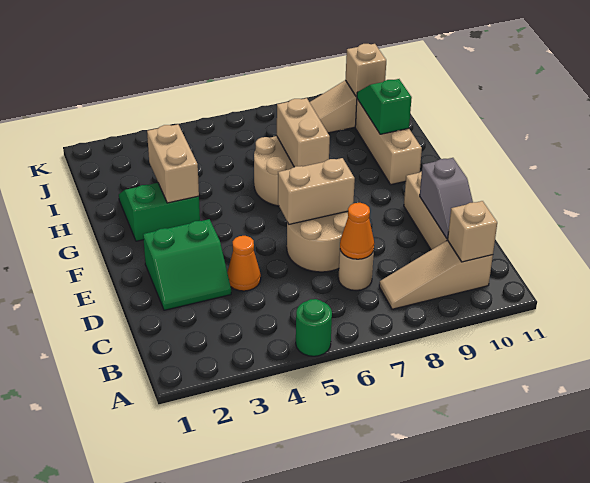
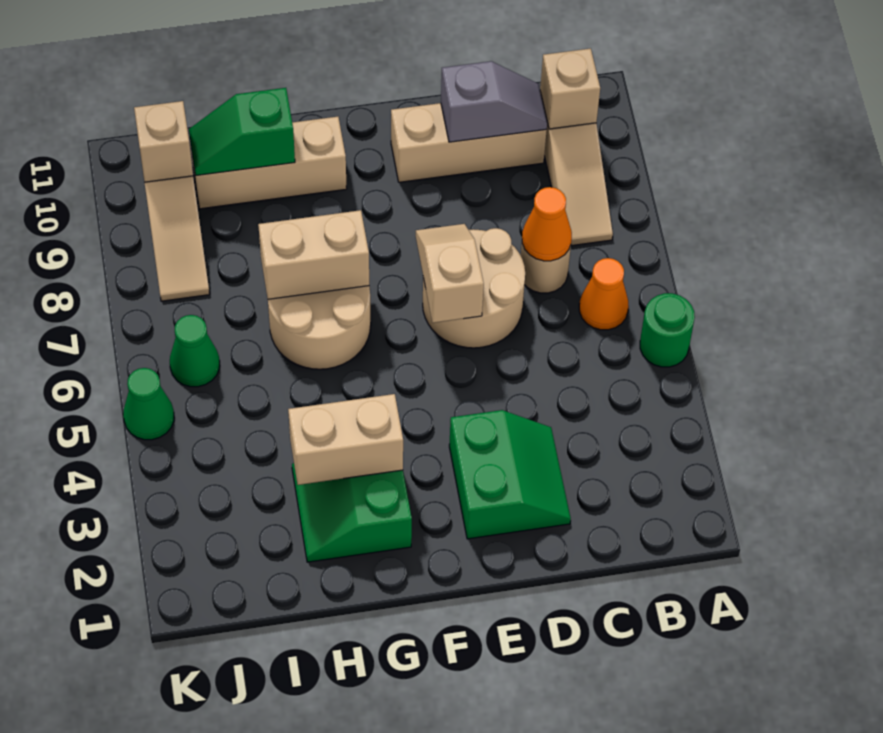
orange 1x1 cone [227,236,261,291] -> orange 1x1 cone moved to [579,258,629,330]
tan 1x2 brick [278,158,355,224] -> tan 1x2 slope [416,224,484,323]
none -> green 1x1 cone [170,315,220,387]
none -> green 1x1 cone [123,368,174,440]

